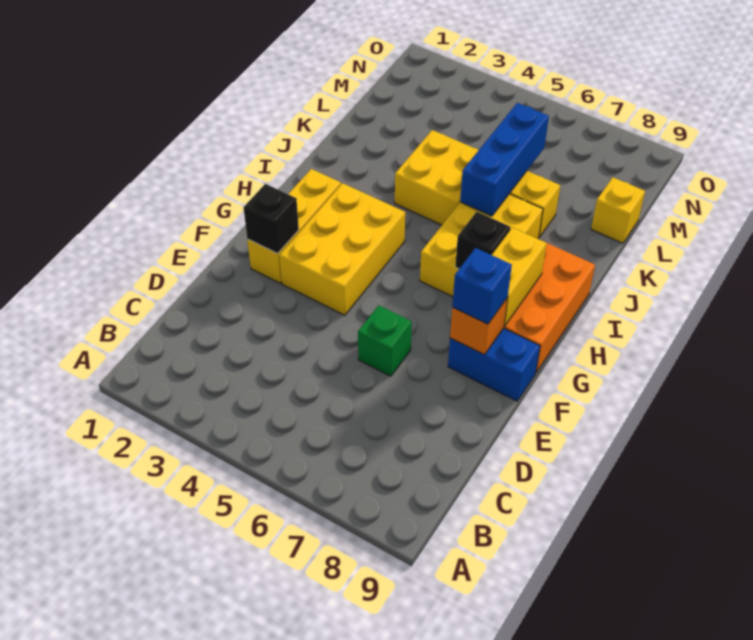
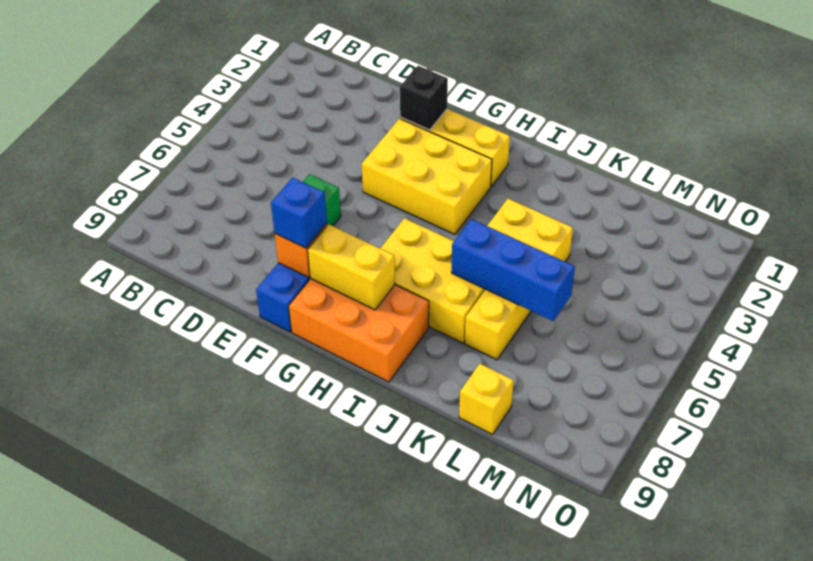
black 1x1 brick [455,212,510,269] -> none

